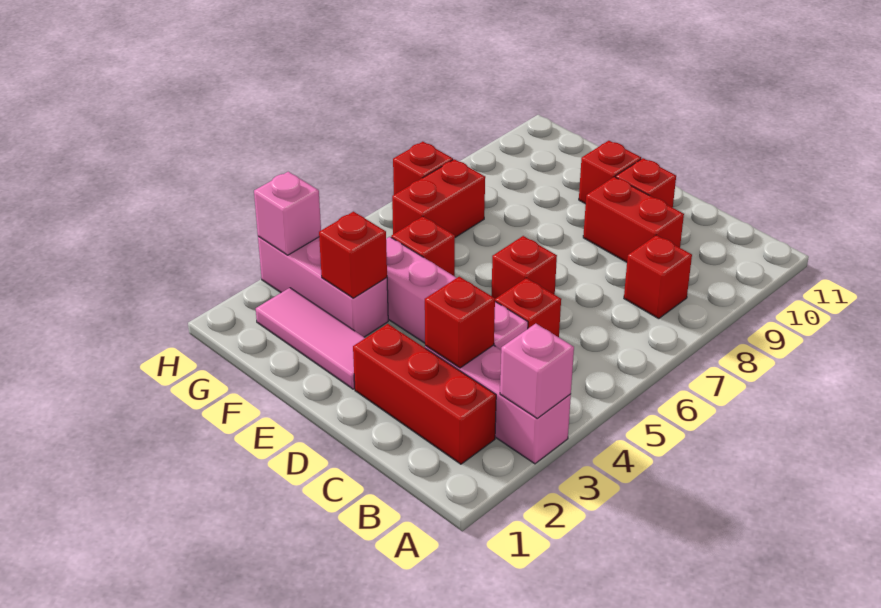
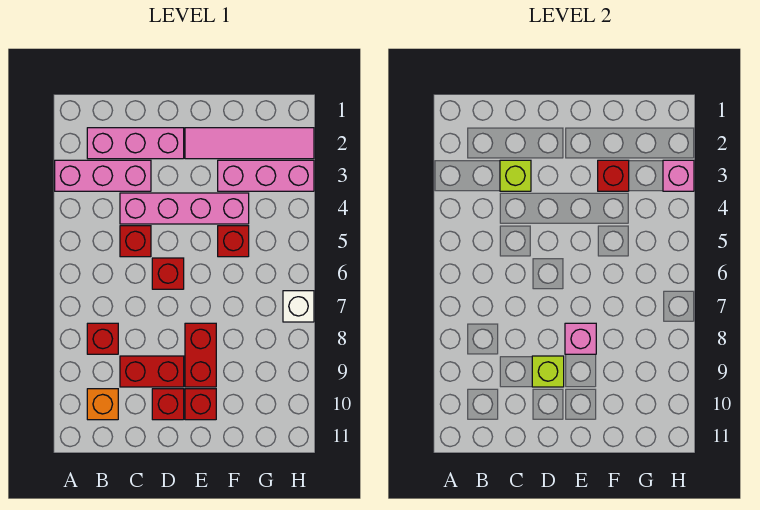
pink 1x1 brick [500,324,574,419] -> pink 1x1 brick moved to [565,323,596,354]
red 1x3 brick [353,324,496,464] -> pink 1x3 brick [87,128,184,159]
none -> orange 1x1 brick [87,389,118,420]
red 1x1 brick [425,277,495,368] -> lime 1x1 brick [500,160,531,191]
none -> lime 1x1 brick [532,356,564,387]
pink 1x3 tile [256,288,365,389] -> pink 1x4 tile [185,128,314,159]
red 1x2 brick [392,159,485,237] -> red 1x2 brick moved to [185,323,216,387]
red 1x1 brick [393,142,453,195] -> white 1x1 brick [283,291,314,322]

